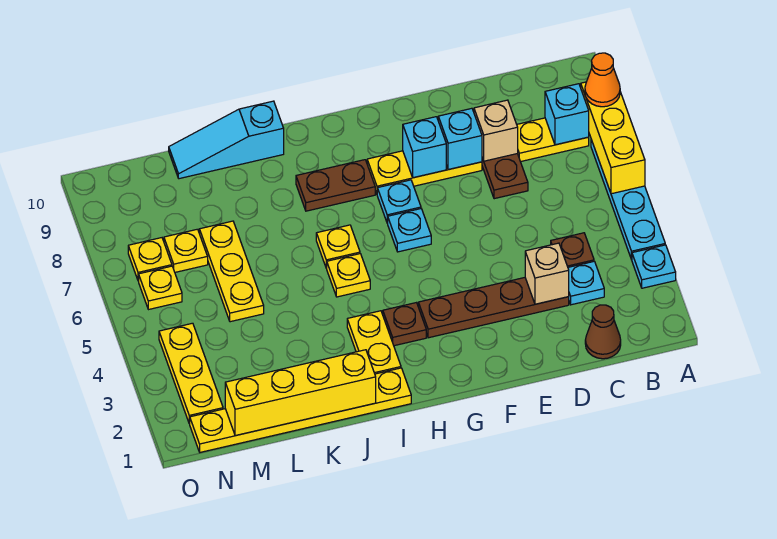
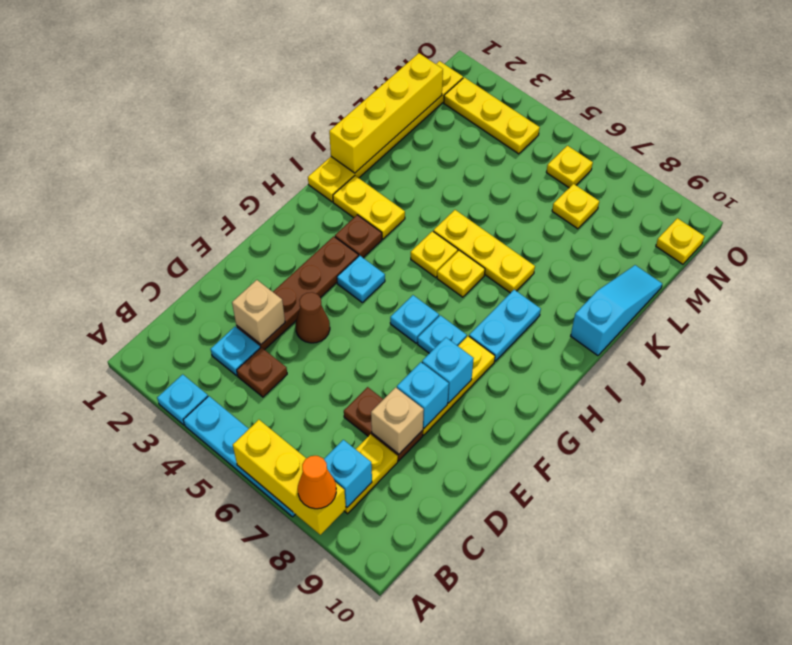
brown 1x1 cone [585,305,621,359] -> brown 1x1 cone moved to [295,292,330,343]
none -> cyan 1x1 plate [337,256,385,303]
brown 1x2 plate [296,160,375,211] -> cyan 1x2 plate [469,290,541,361]
yellow 1x3 plate [199,221,264,322] -> yellow 1x3 plate moved to [433,210,535,293]
yellow 1x1 plate [128,238,172,281] -> yellow 1x1 plate moved to [656,218,704,264]

